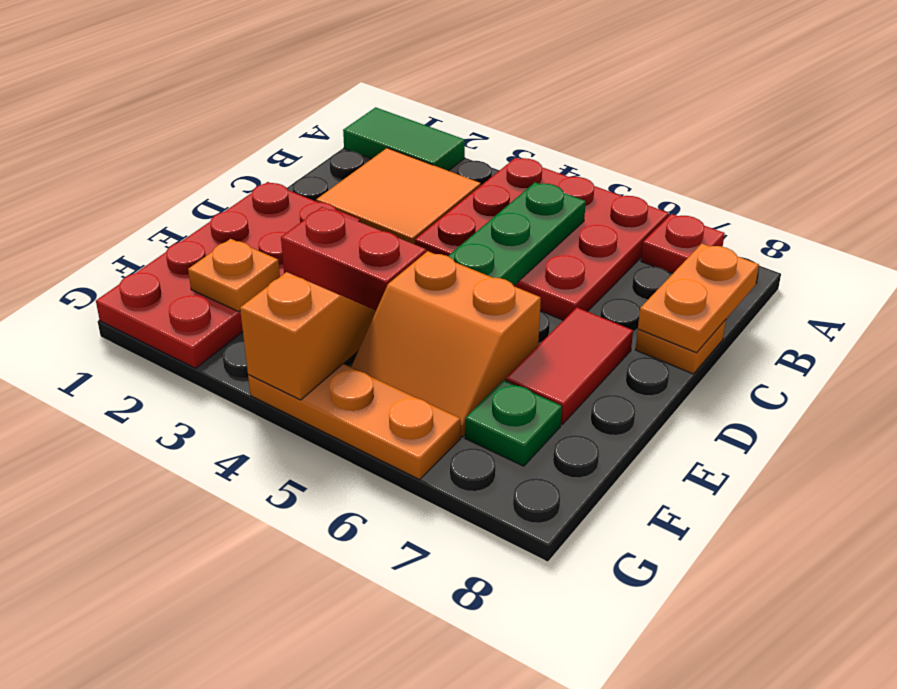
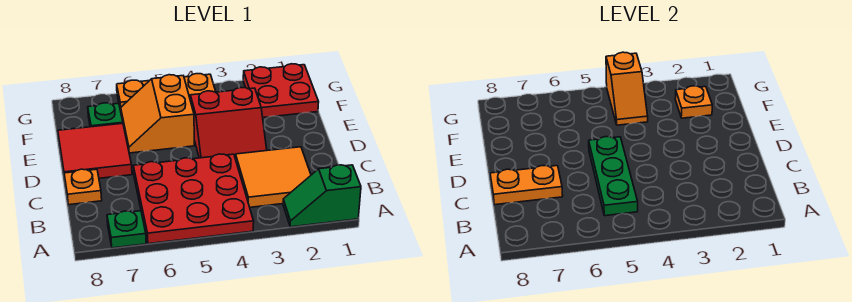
green 1x2 tile [343,107,465,171] -> green 1x2 slope [283,165,361,227]
red 1x1 plate [641,214,725,274] -> green 1x1 plate [107,211,146,248]
orange 1x2 plate [638,244,759,353] -> orange 1x2 plate turned to [490,166,563,205]
red 2x4 plate [96,182,360,368] -> red 2x2 plate [243,64,319,118]
red 1x2 tile [505,308,633,424] -> red 2x2 tile [58,123,132,179]
orange 2x2 slope [351,251,541,437] -> orange 2x2 slope turned to [121,75,194,153]

